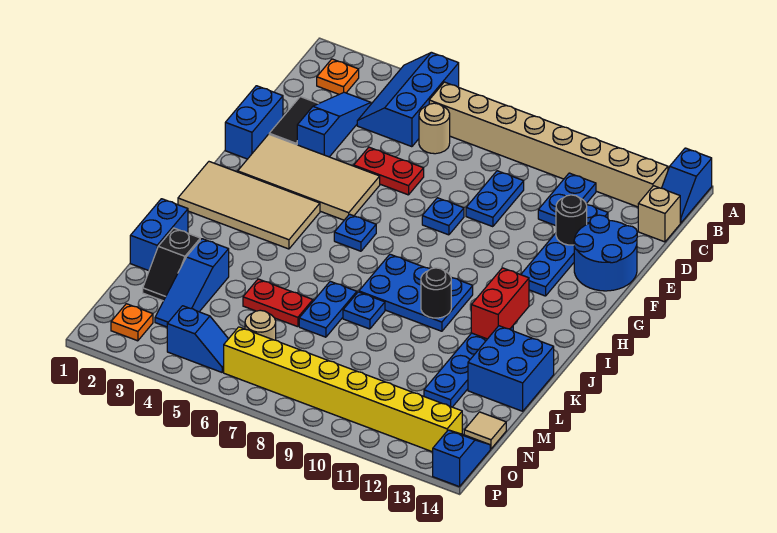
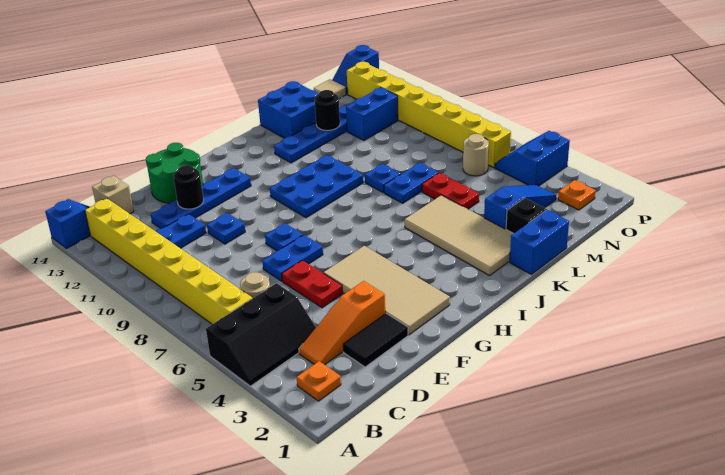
blue 2x3 slope [357,52,459,147] -> black 2x3 slope [206,283,316,386]
tan 1x8 brick [429,82,668,207] -> yellow 1x8 brick [85,198,252,324]
blue 1x3 slope [297,92,371,157] -> orange 1x3 slope [299,281,385,365]
blue 1x2 plate [466,171,524,227] -> blue 1x2 plate moved to [262,235,323,281]
blue 1x2 brick [225,86,283,159] -> blue 1x2 brick moved to [346,88,398,140]
blue 2x2 round brick [574,215,637,291] -> green 2x2 round brick [146,143,203,203]
tan 2x4 tile [178,162,320,249] -> tan 2x4 tile moved to [405,195,513,276]
blue 1x1 plate [334,214,376,251] -> blue 1x1 plate moved to [207,213,245,244]
blue 2x3 plate [359,254,473,331] -> blue 2x3 plate turned to [270,155,363,218]
red 1x2 brick [471,268,529,339] -> none
black 1x1 round brick [421,268,451,318] -> black 1x1 round brick moved to [315,90,340,131]
blue 1x2 slope [167,306,228,372] -> blue 2x2 slope [495,131,570,186]

